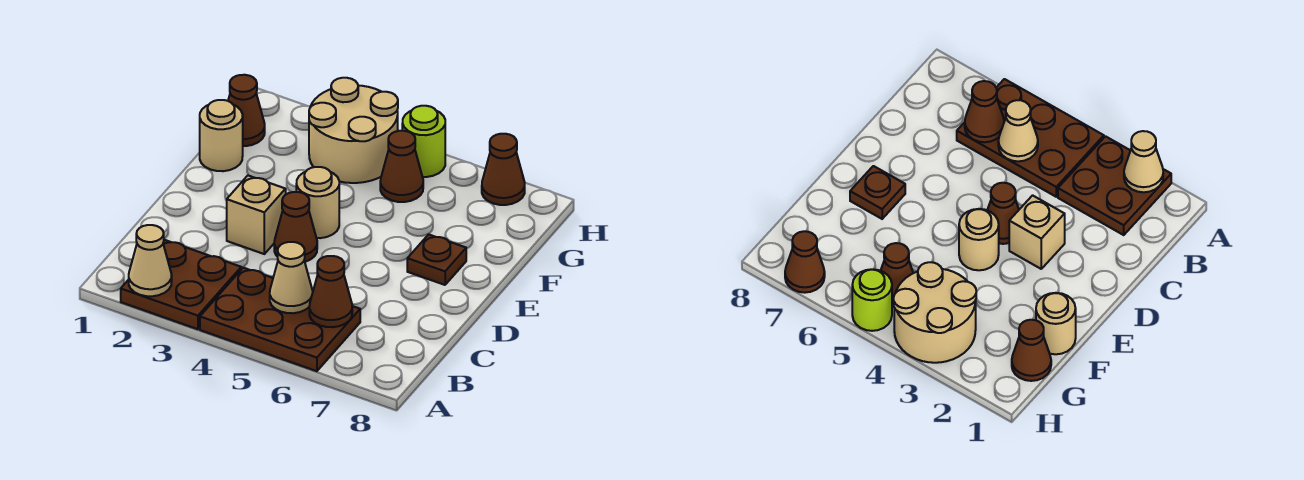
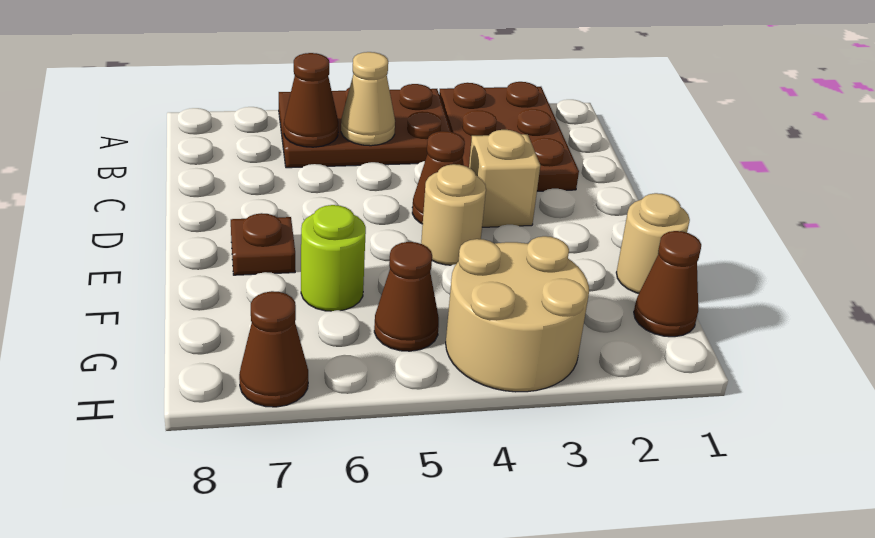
brown 2x2 plate [121,240,241,329] -> brown 2x3 plate [439,82,579,191]
tan 1x1 cone [129,225,172,296] -> none
lime 1x1 round brick [402,106,445,177] -> lime 1x1 round brick moved to [301,205,366,311]

